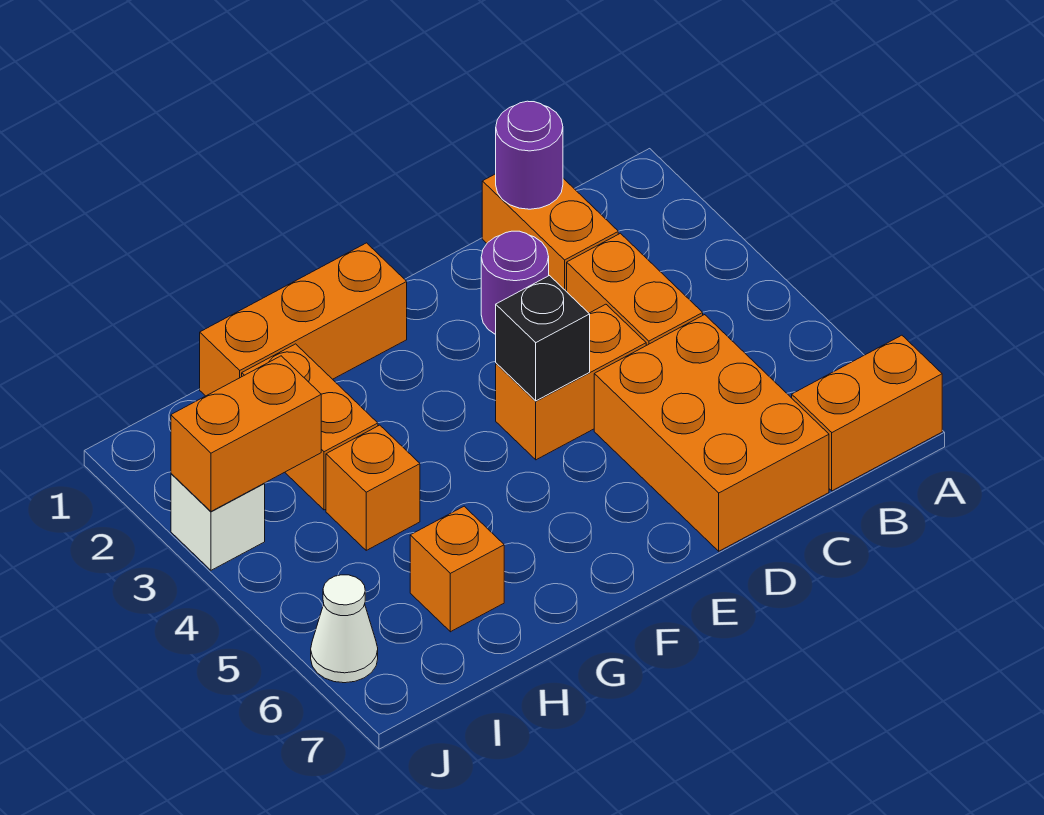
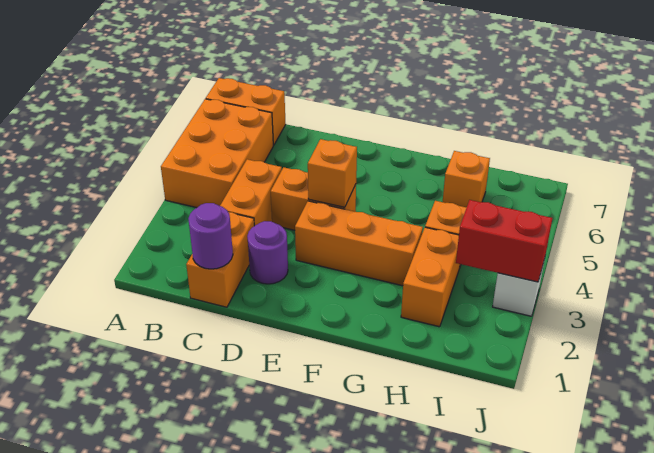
orange 2x3 brick [594,315,829,551] -> orange 2x3 brick moved to [161,99,273,208]
black 1x1 brick [496,276,590,401] -> orange 1x1 brick [308,139,357,207]
orange 1x3 brick [200,243,407,396] -> orange 1x3 brick moved to [295,201,423,286]
orange 1x2 brick [171,356,321,511] -> red 1x2 brick [456,200,552,282]
white 1x1 cone [311,575,378,683] -> none

